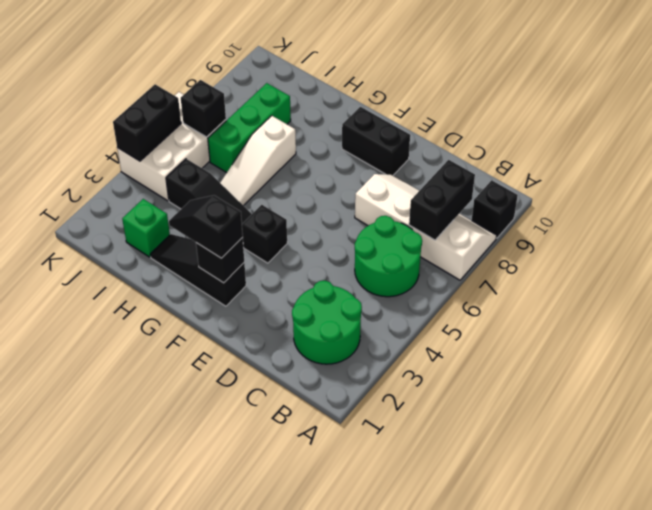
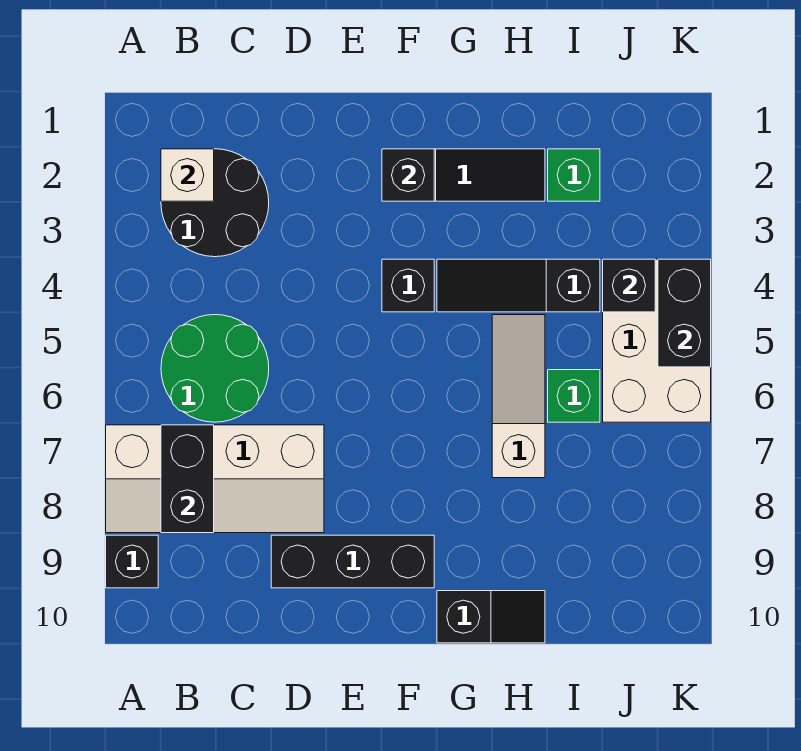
green 2x2 round brick [292,281,362,364] -> black 2x2 round brick [161,149,269,257]
none -> white 1x1 brick [161,149,214,201]
black 1x2 brick [342,107,410,175] -> black 1x3 brick [271,535,434,588]
black 1x2 slope [169,195,243,258] -> black 1x2 slope moved to [437,591,545,643]
green 1x3 brick [208,83,291,173] -> green 1x1 brick [548,370,600,422]
black 1x1 brick [181,80,226,137] -> black 1x1 brick moved to [603,259,655,312]

